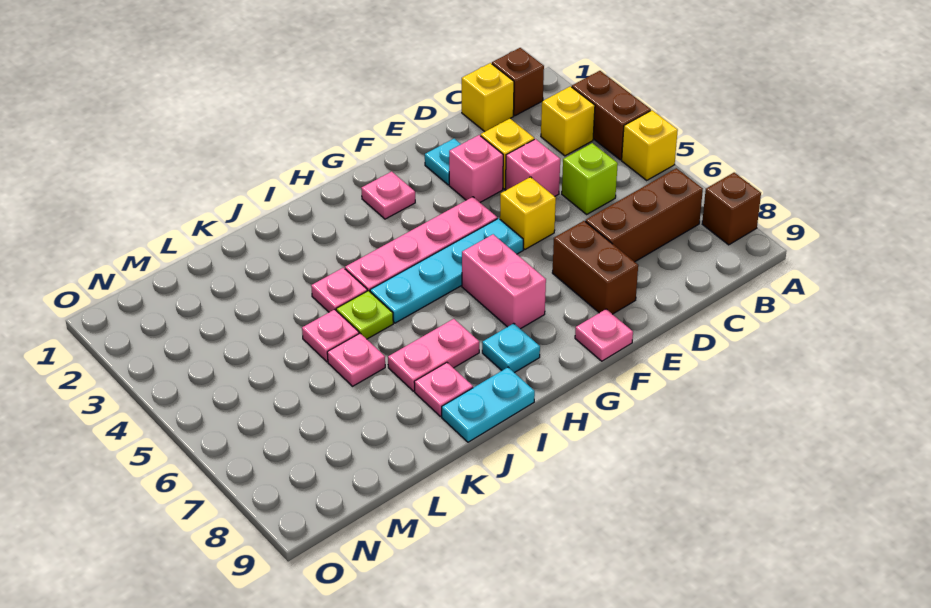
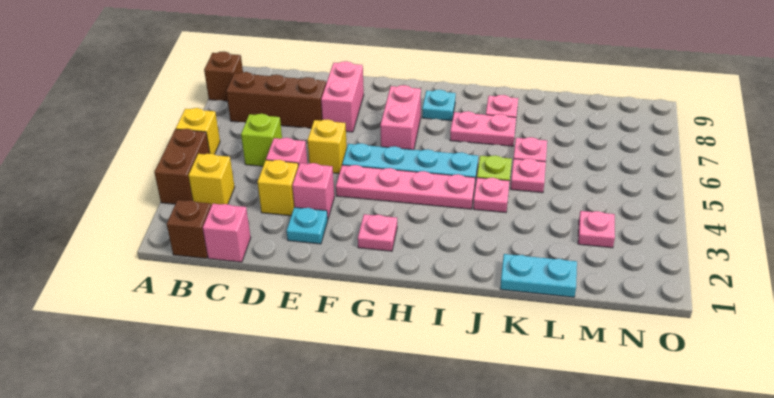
yellow 1x1 brick [462,63,514,132] -> pink 1x1 brick [203,204,251,262]
brown 1x2 brick [552,221,638,314] -> pink 1x2 brick [321,61,364,132]
pink 1x1 plate [575,309,633,361] -> pink 1x1 plate moved to [578,211,615,248]
cyan 1x2 plate [442,367,535,442] -> cyan 1x2 plate moved to [500,254,577,297]

